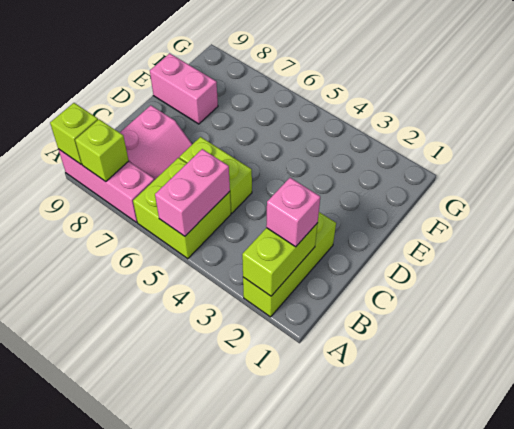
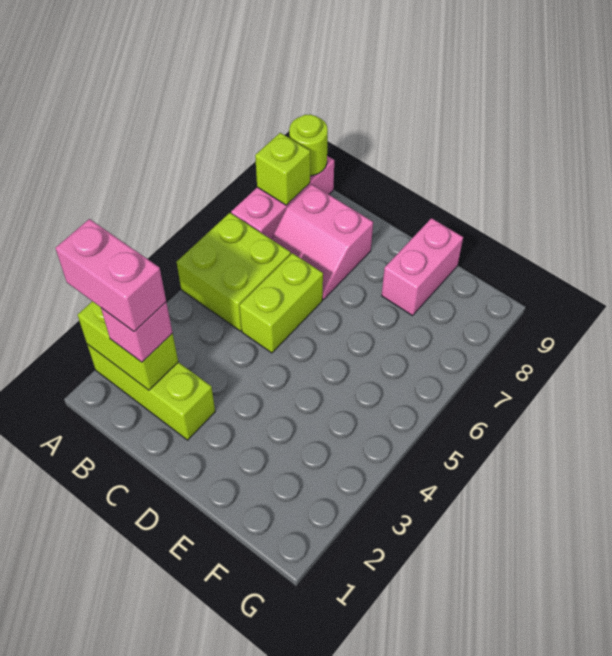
pink 1x2 brick [155,149,230,236] -> pink 1x2 brick moved to [55,219,166,331]
lime 1x1 brick [50,103,98,164] -> lime 1x1 round brick [289,114,328,176]

